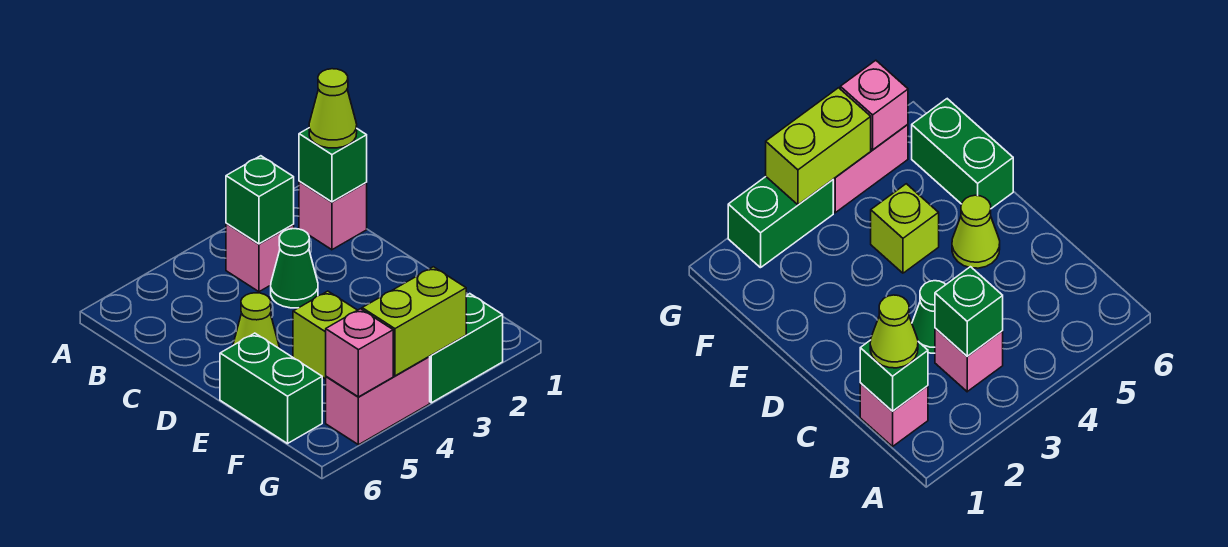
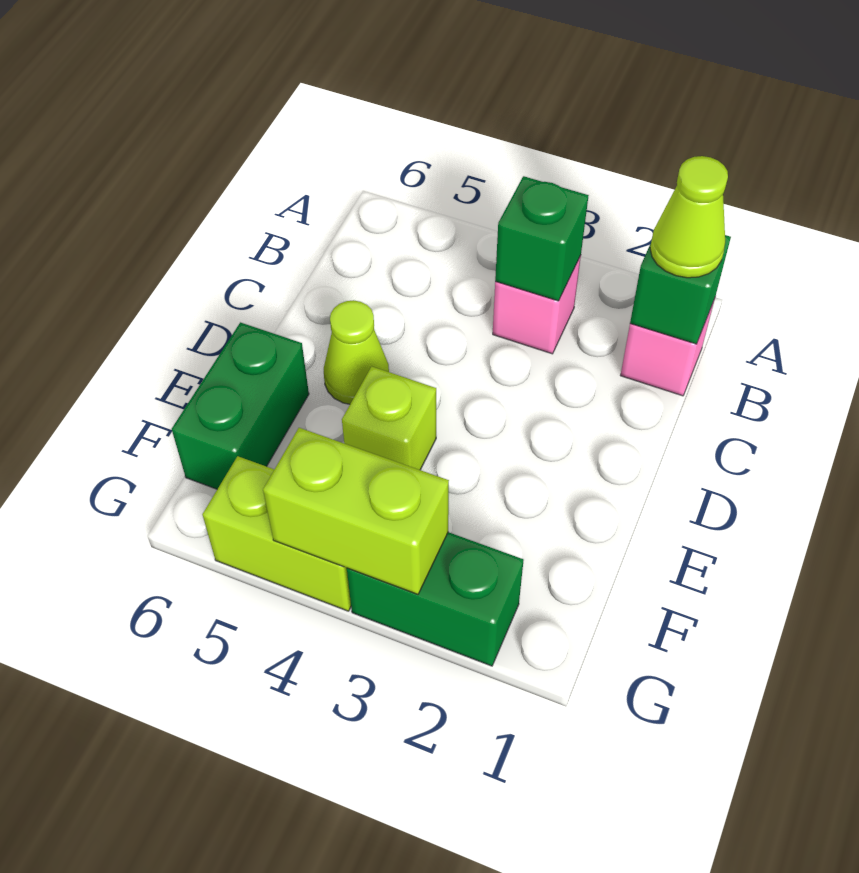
green 1x1 cone [271,229,318,308] -> none
pink 1x2 brick [326,356,430,445] -> lime 1x2 brick [202,456,351,611]
pink 1x1 brick [326,309,393,397] -> none

